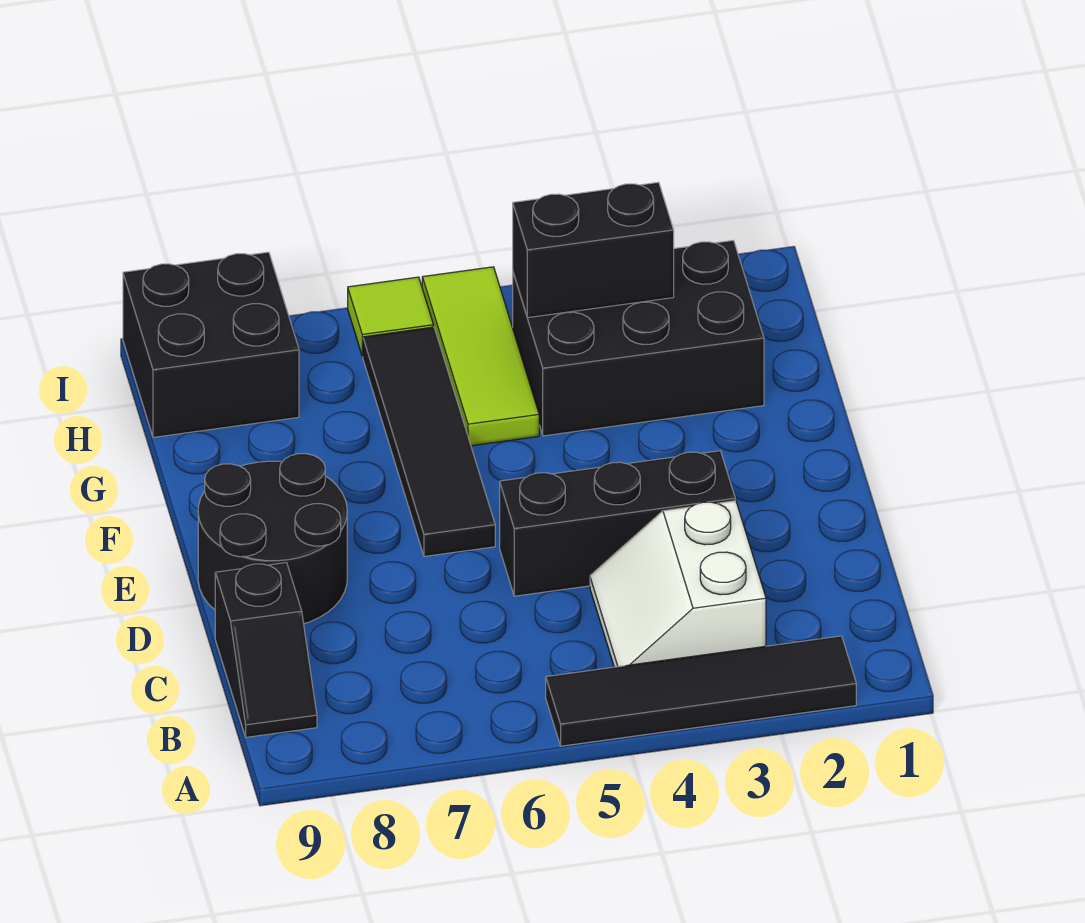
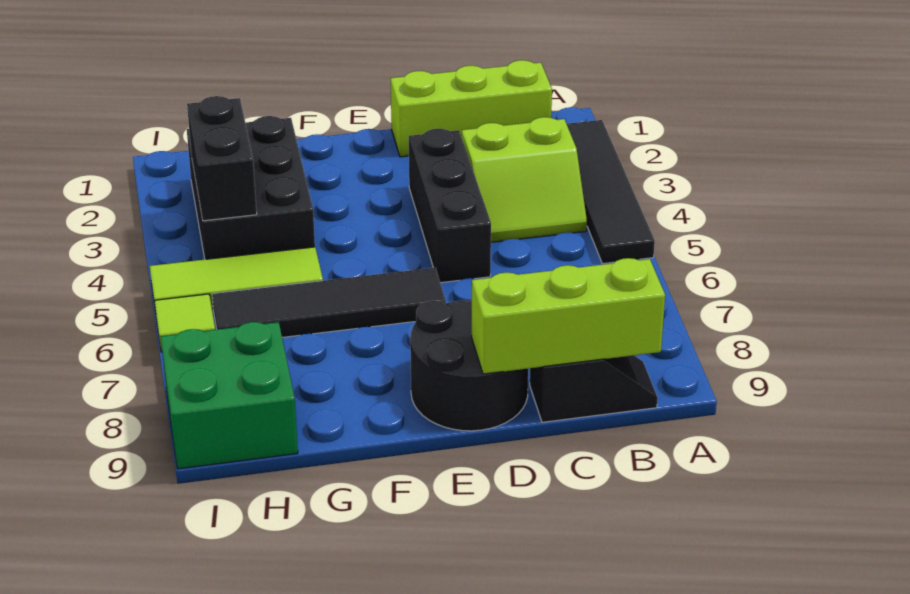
none -> lime 1x3 brick [391,60,552,157]
white 2x2 slope [590,501,766,667] -> lime 2x2 slope [462,117,587,242]
none -> lime 1x3 brick [472,258,665,374]
black 2x2 brick [123,252,299,437] -> green 2x2 brick [161,322,298,469]

